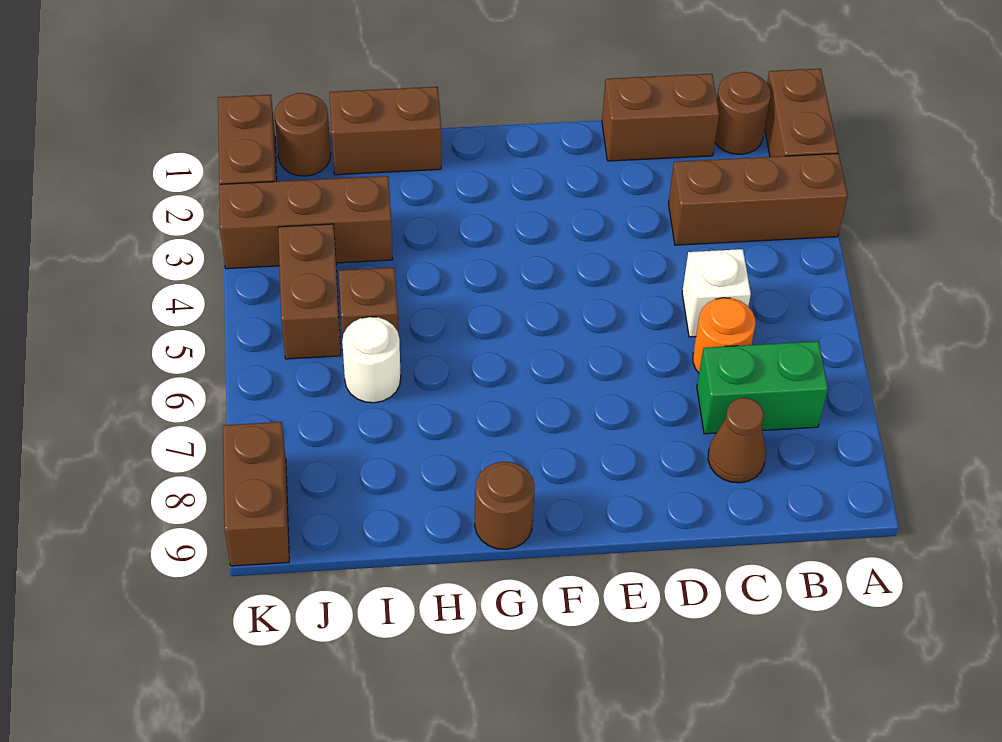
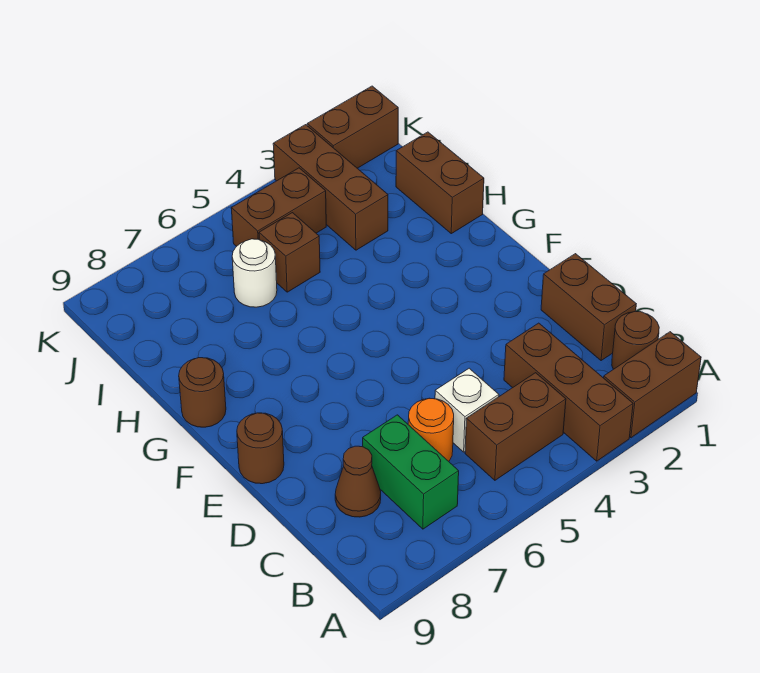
brown 1x1 round brick [275,93,331,176] -> brown 1x1 round brick moved to [237,413,284,484]
brown 1x2 brick [223,422,289,566] -> brown 1x2 brick moved to [465,373,566,480]

